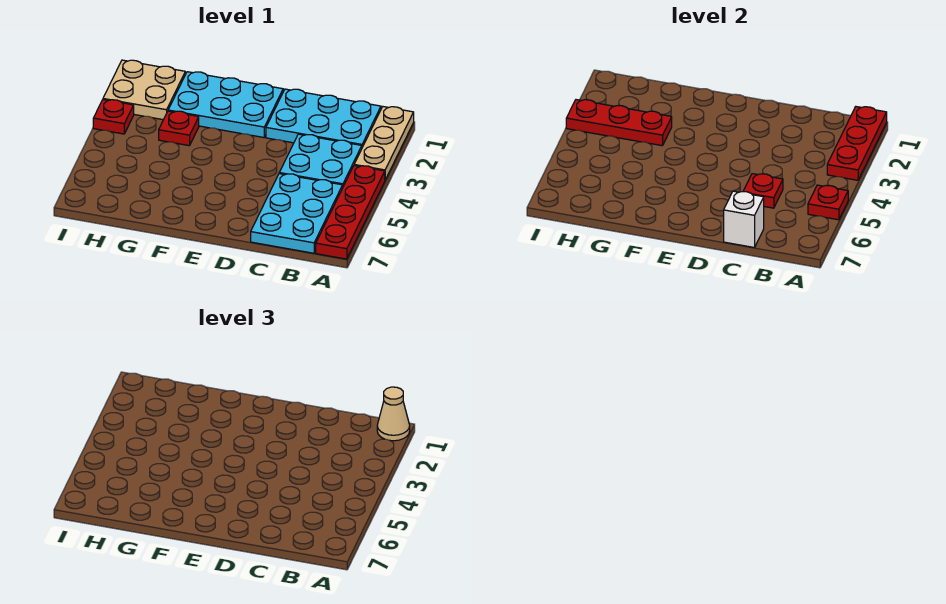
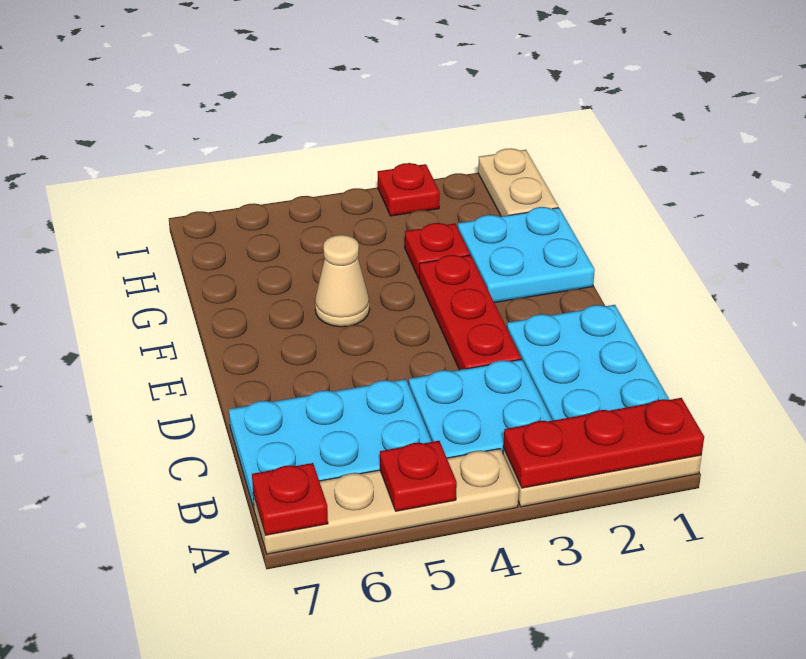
tan 1x1 cone [377,387,410,441] -> tan 1x1 cone moved to [315,235,370,327]
red 1x4 plate [316,166,385,259] -> tan 1x4 plate [253,449,519,554]
red 1x1 plate [743,174,783,208] -> red 1x1 plate moved to [252,463,328,535]
white 1x1 brick [724,191,764,248] -> none
cyan 2x3 plate [168,72,283,137] -> cyan 2x2 plate [458,207,595,303]
red 1x3 plate [566,100,672,146] -> red 1x3 plate moved to [419,255,521,370]
tan 2x2 plate [103,60,185,120] -> tan 1x2 plate [478,148,558,216]

